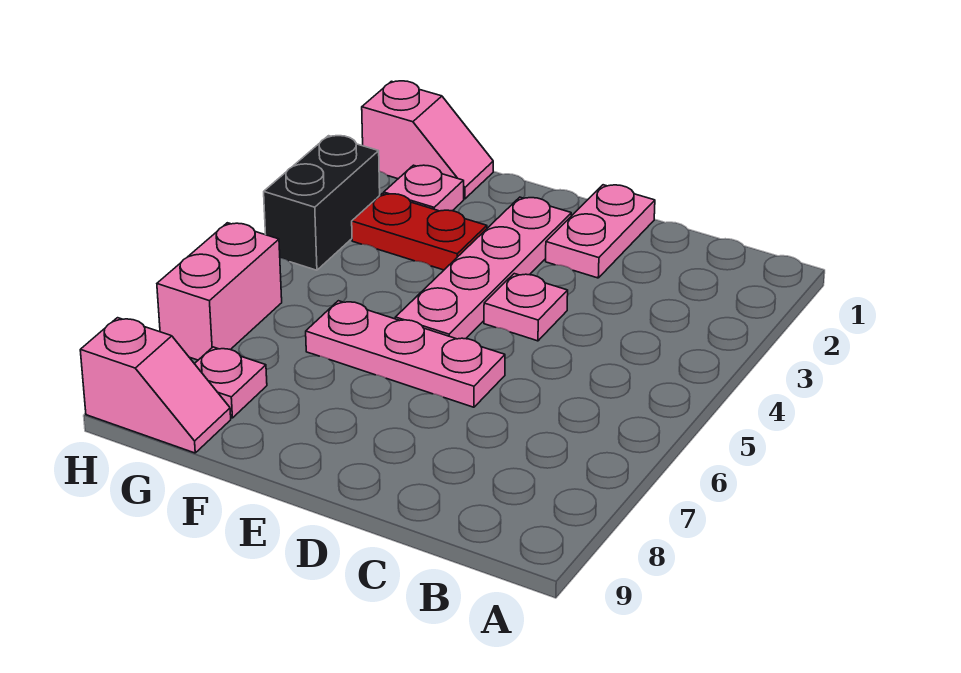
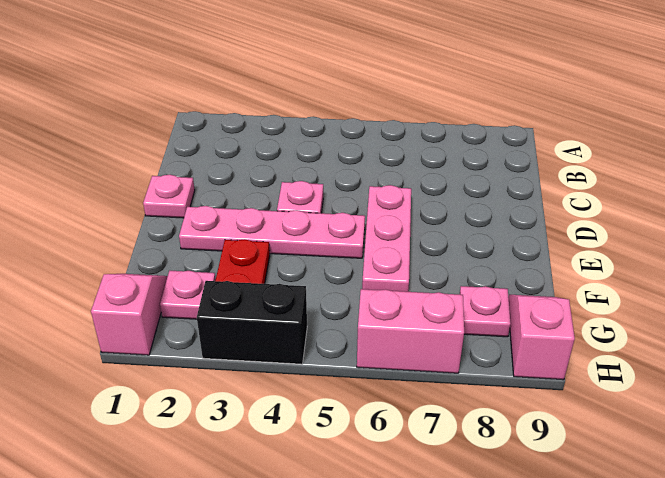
pink 1x2 plate [546,185,655,278] -> pink 1x1 plate [143,175,195,218]

